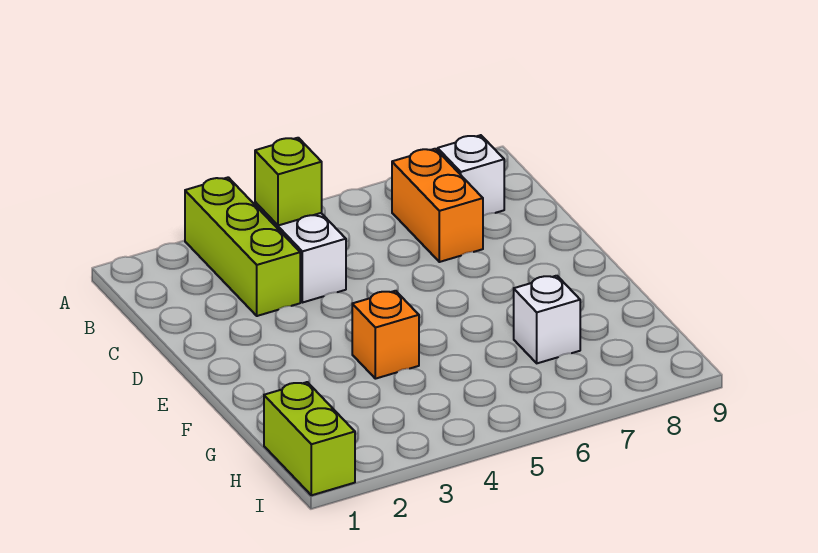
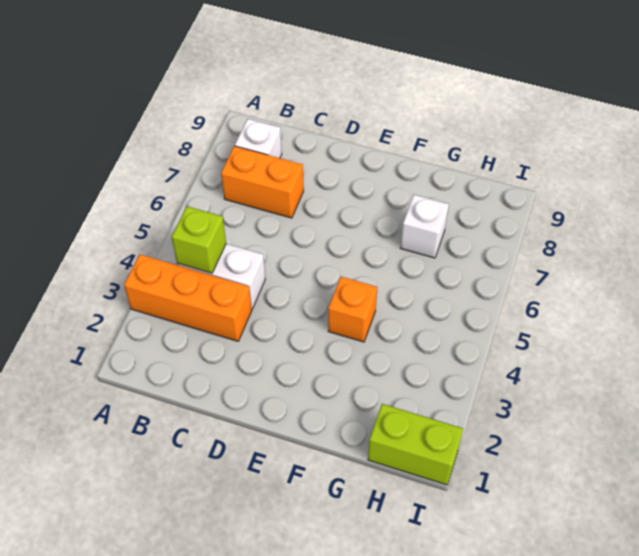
lime 1x3 brick [185,177,300,316] -> orange 1x3 brick [124,255,252,341]

